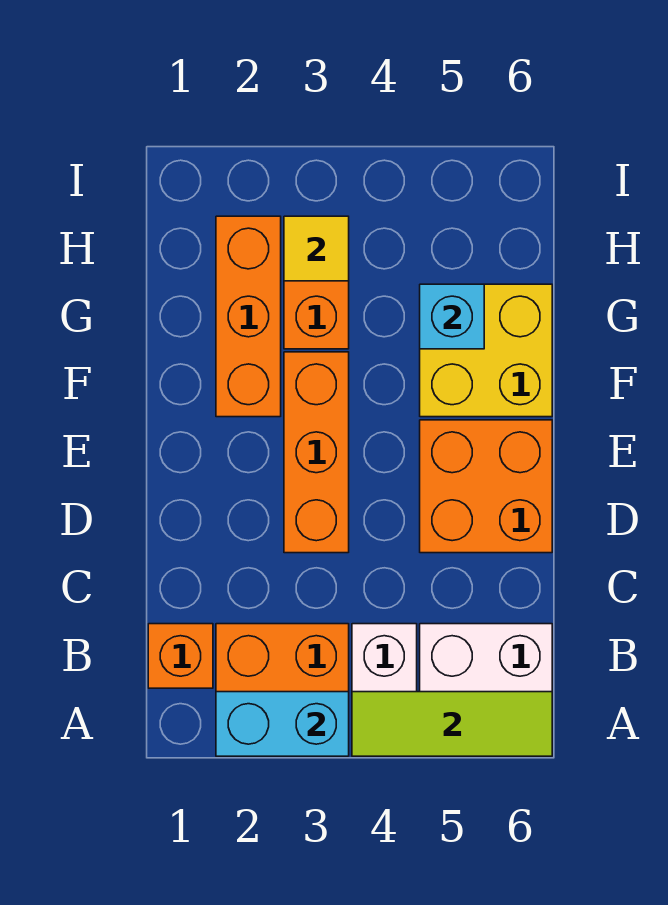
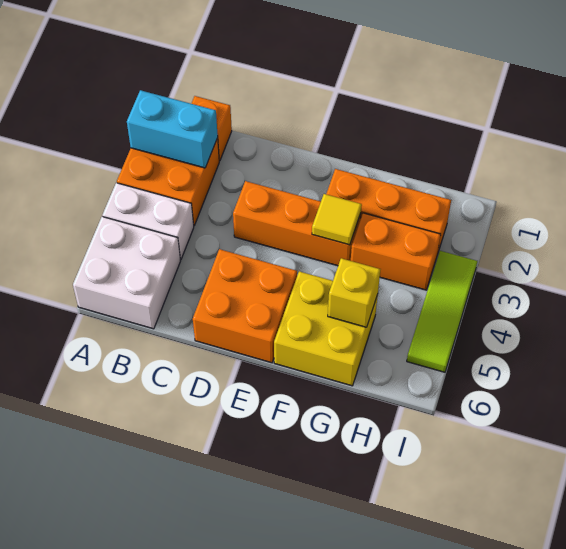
cyan 1x2 brick [216,692,349,756] -> cyan 1x2 brick turned to [127,90,218,168]
lime 1x3 tile [352,692,552,756] -> lime 1x3 tile moved to [407,251,477,372]
cyan 1x1 brick [420,284,484,349] -> yellow 1x1 brick [328,258,380,327]
yellow 1x1 tile [284,216,349,281] -> yellow 1x1 tile moved to [312,194,362,245]

